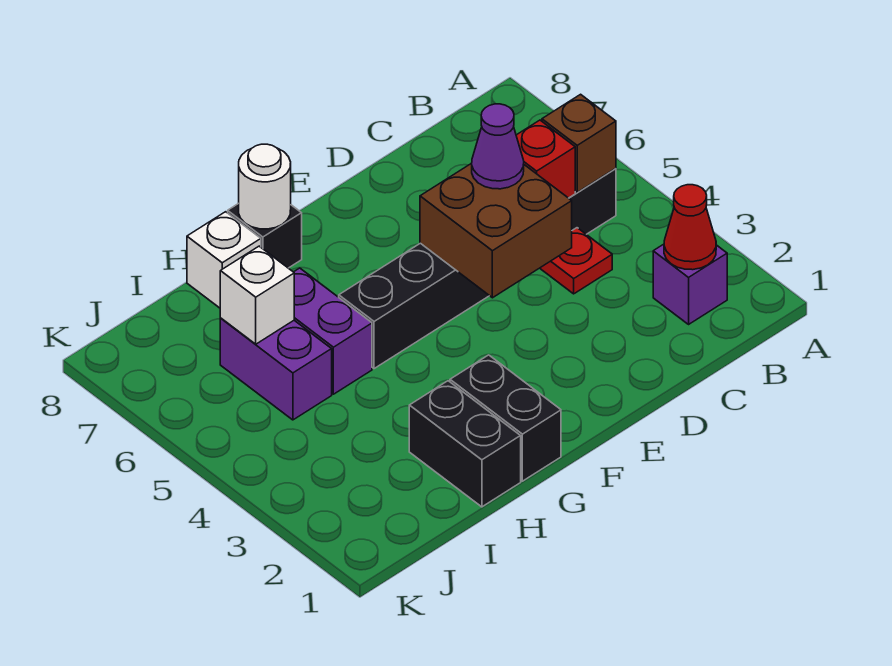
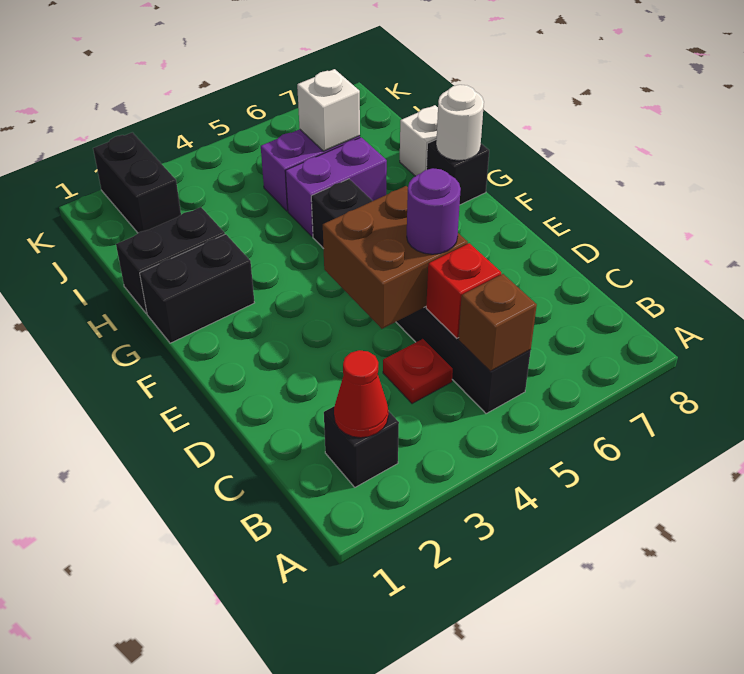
purple 1x1 brick [653,244,727,324] -> black 1x1 brick [324,407,399,487]
purple 1x1 cone [472,104,524,189] -> purple 1x1 round brick [407,168,461,254]
none -> black 1x2 brick [93,132,181,233]

